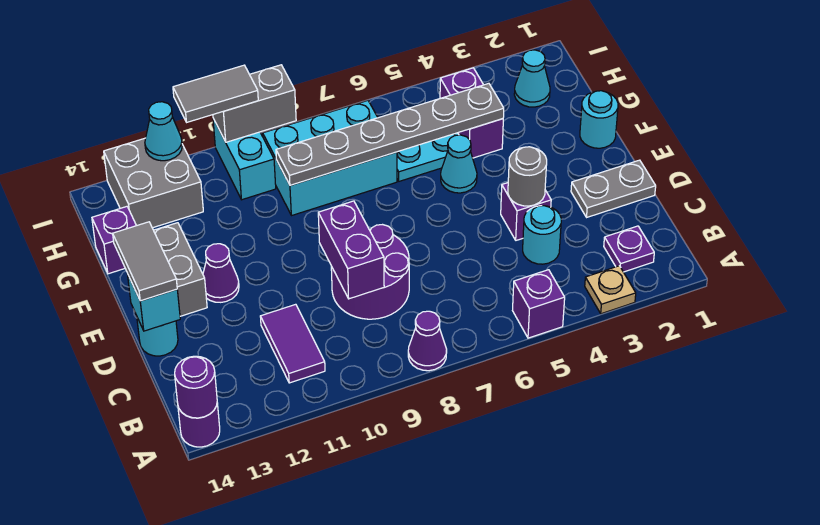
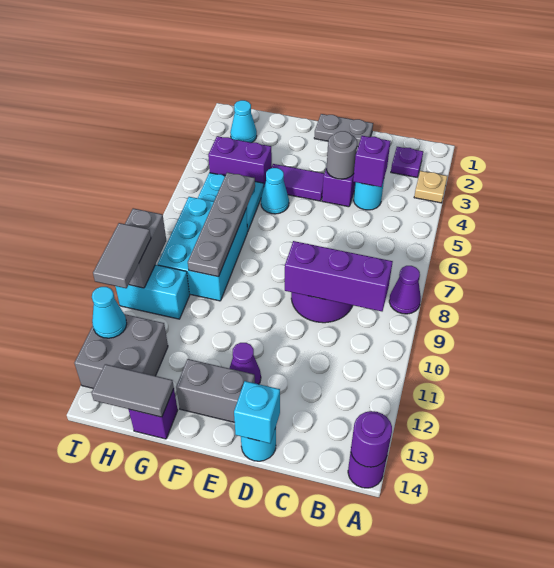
purple 1x1 brick [513,270,565,338] -> purple 1x1 brick moved to [353,136,391,187]
purple 1x2 tile [260,304,325,383] -> purple 1x2 tile moved to [271,164,324,201]
purple 1x2 brick [318,201,384,299] -> purple 1x3 brick [285,241,393,311]
grey 1x2 plate [571,160,656,217] -> grey 1x2 plate turned to [314,114,373,147]
grey 1x2 tile [113,222,177,301] -> grey 1x2 tile moved to [92,364,174,417]
cyan 1x1 round brick [580,91,618,148] -> none
grey 1x6 plate [276,83,504,185] -> grey 1x4 plate [188,173,255,277]

